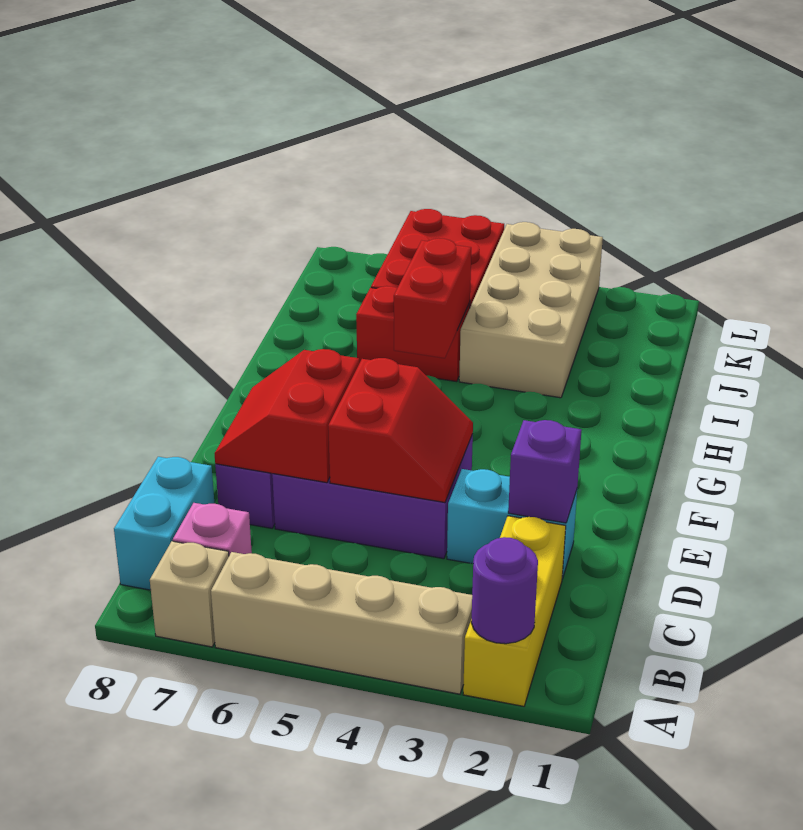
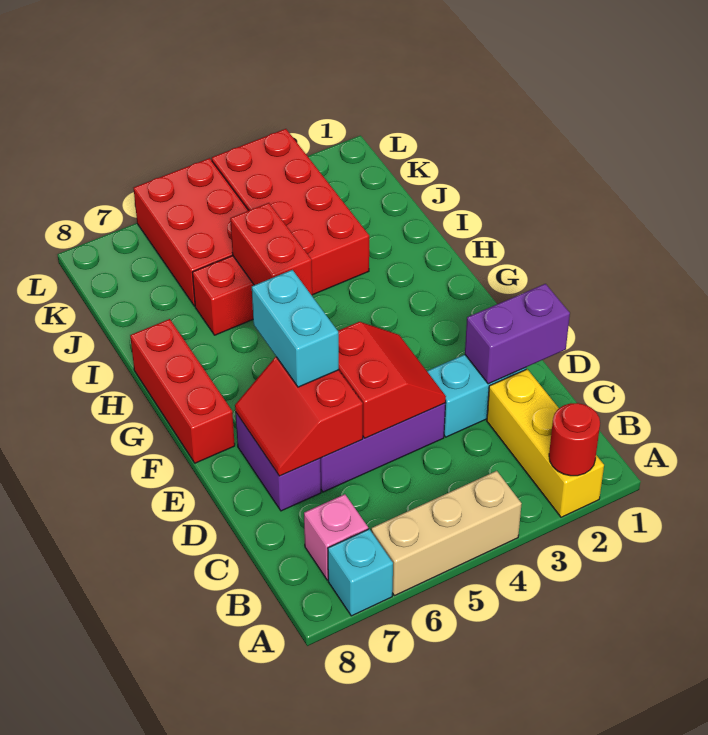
purple 1x1 round brick [471,537,538,644] -> red 1x1 round brick [549,403,600,476]
tan 1x4 brick [211,552,472,694] -> tan 1x3 brick [371,471,522,596]
tan 1x1 brick [150,541,229,647] -> cyan 1x1 brick [328,529,393,616]
cyan 1x2 brick [114,457,215,590] -> cyan 1x2 brick moved to [252,270,339,387]
purple 1x1 brick [508,420,581,523] -> purple 1x2 brick [465,284,570,384]
none -> red 1x3 brick [130,319,235,463]
tan 2x4 brick [459,222,603,398] -> red 2x4 brick [212,129,369,295]

